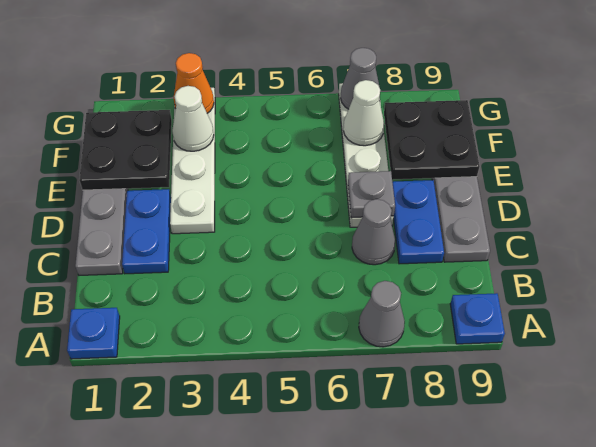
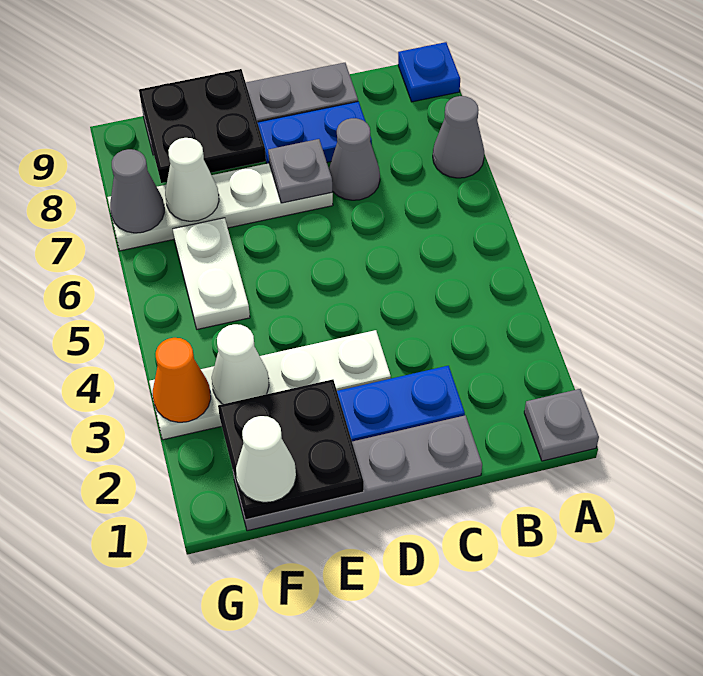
blue 1x1 plate [67,308,120,359] -> grey 1x1 plate [524,389,599,461]
none -> white 1x1 cone [236,416,296,502]
none -> white 1x2 plate [173,218,250,329]

